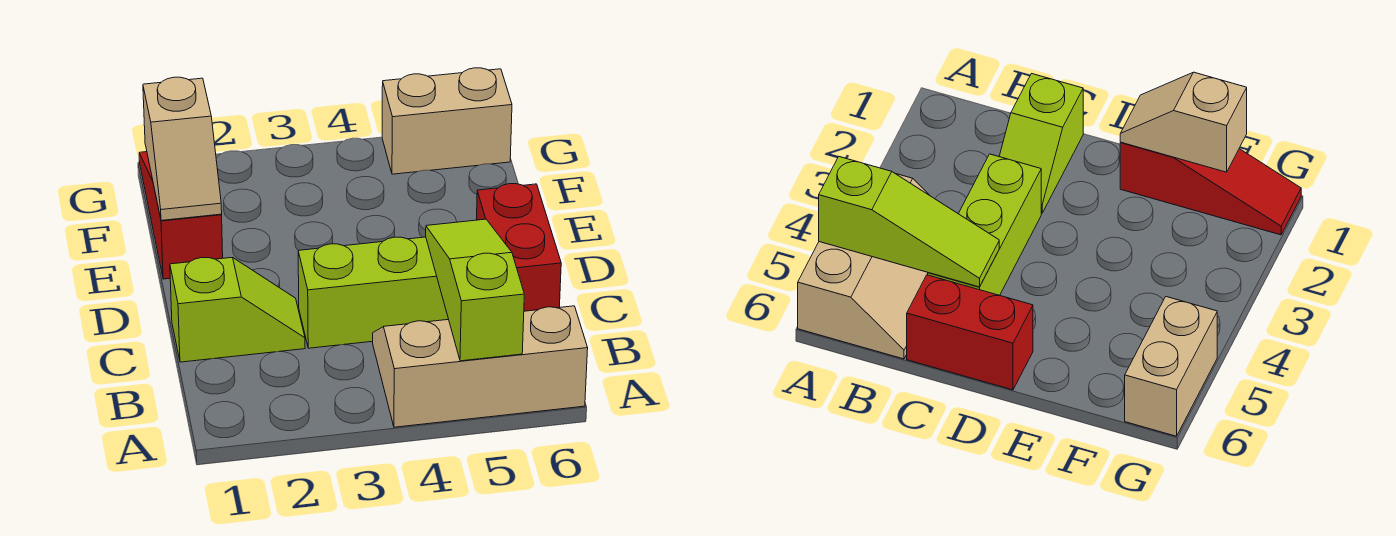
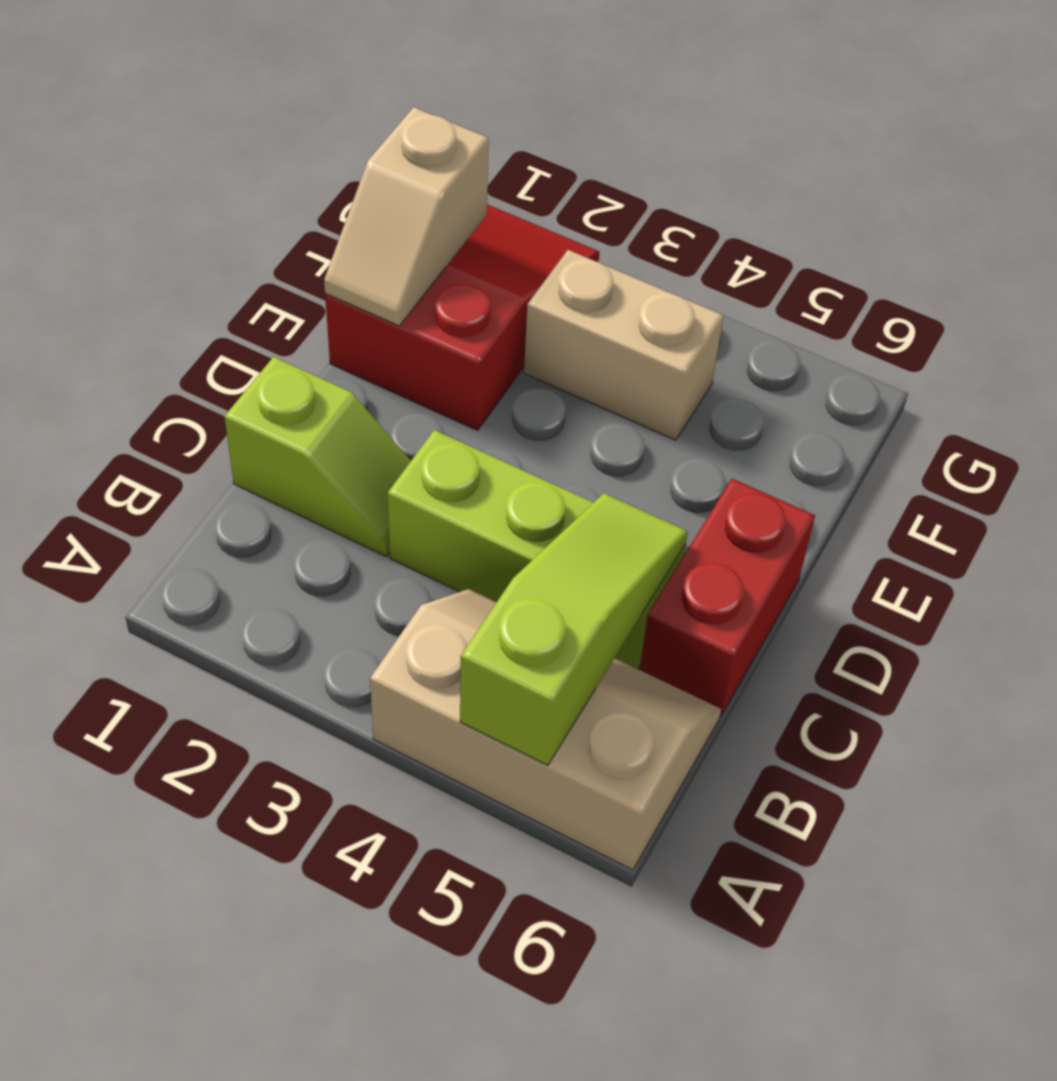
red 1x3 slope [139,152,223,279] -> red 2x3 slope [325,204,599,430]
tan 1x2 brick [382,68,512,174] -> tan 1x2 brick moved to [524,250,723,440]

